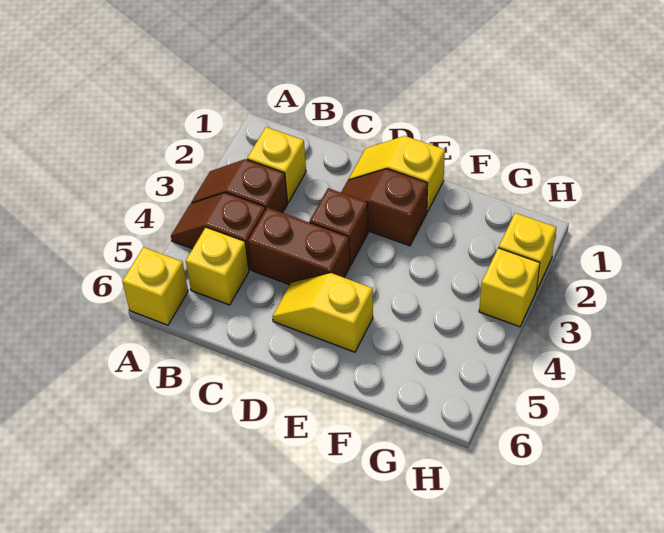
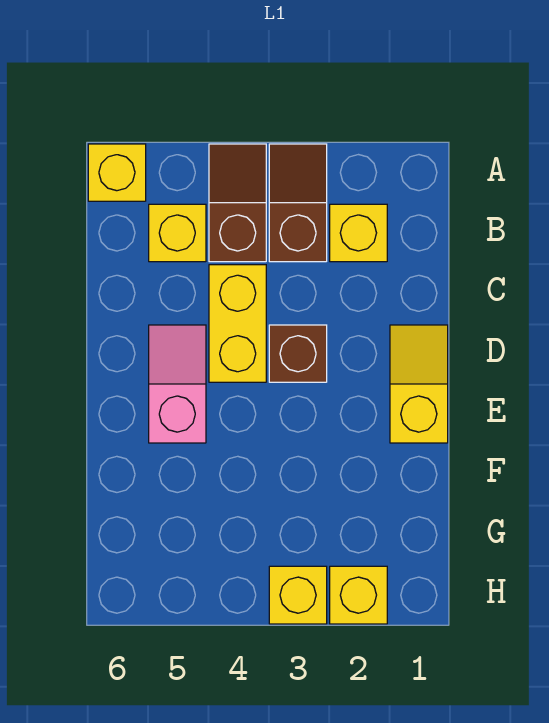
brown 1x2 brick [248,208,350,285] -> yellow 1x2 brick [209,265,266,382]
brown 1x2 slope [341,169,428,246] -> none
yellow 1x2 slope [272,273,373,352] -> pink 1x2 slope [149,325,206,443]

